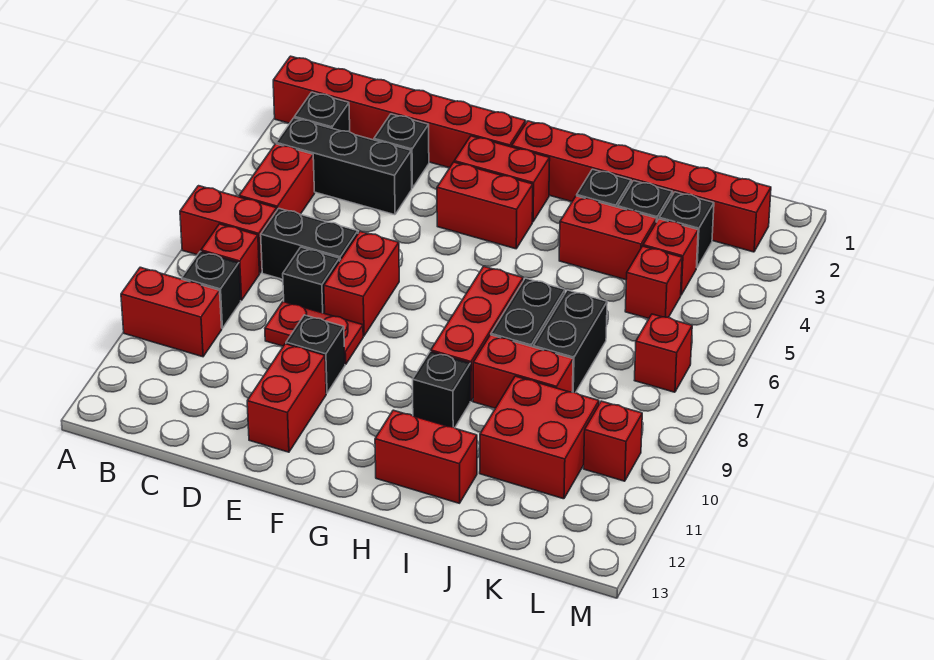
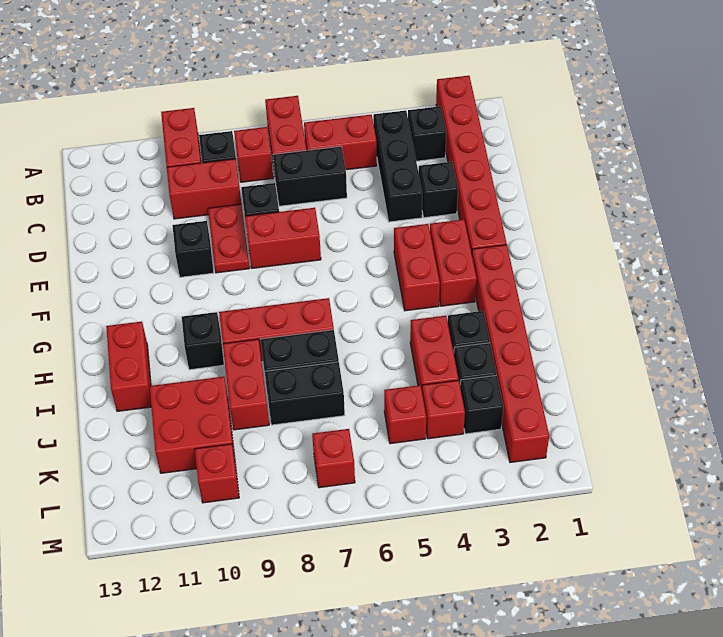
black 1x2 brick [261,208,358,279] -> black 1x2 brick turned to [273,146,347,206]
red 1x2 brick [247,344,326,452] -> red 1x2 brick moved to [167,159,241,219]

